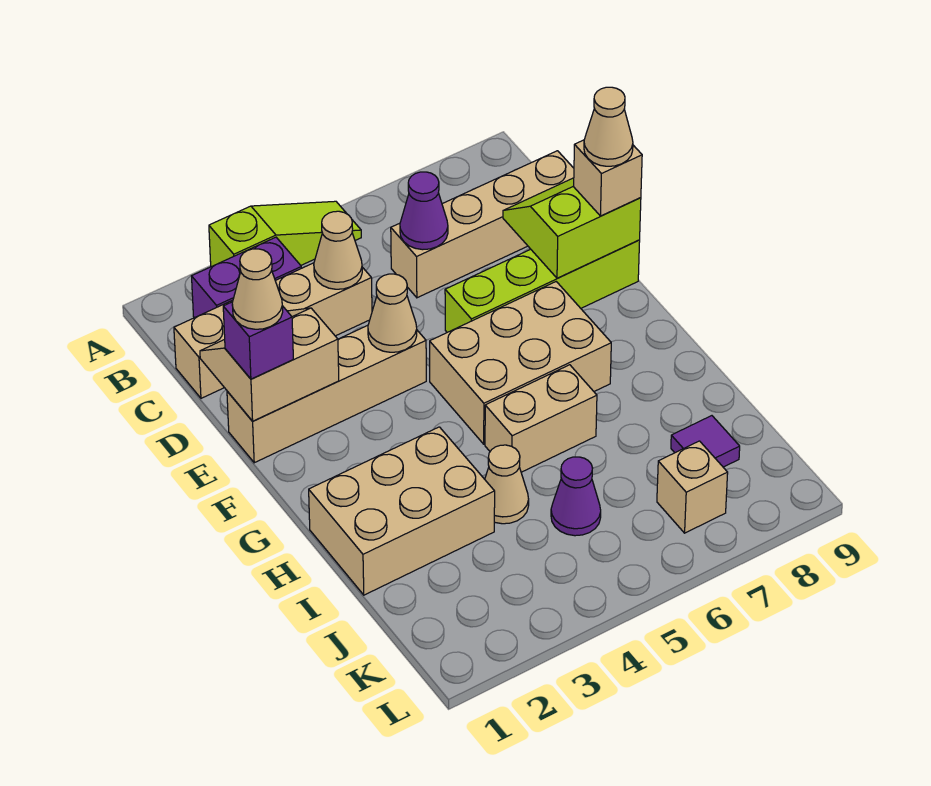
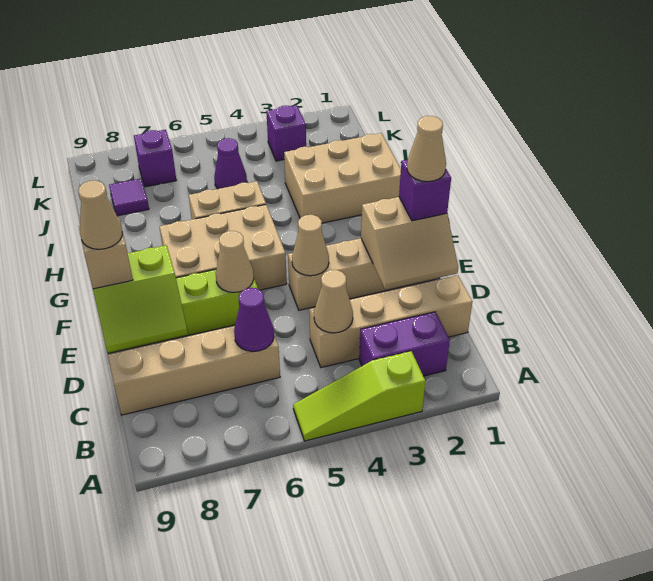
tan 1x1 cone [485,445,529,524] -> tan 1x1 cone moved to [216,231,254,292]
none -> purple 1x1 brick [266,105,306,161]
tan 1x1 brick [657,441,728,533] -> purple 1x1 brick [134,130,176,187]

